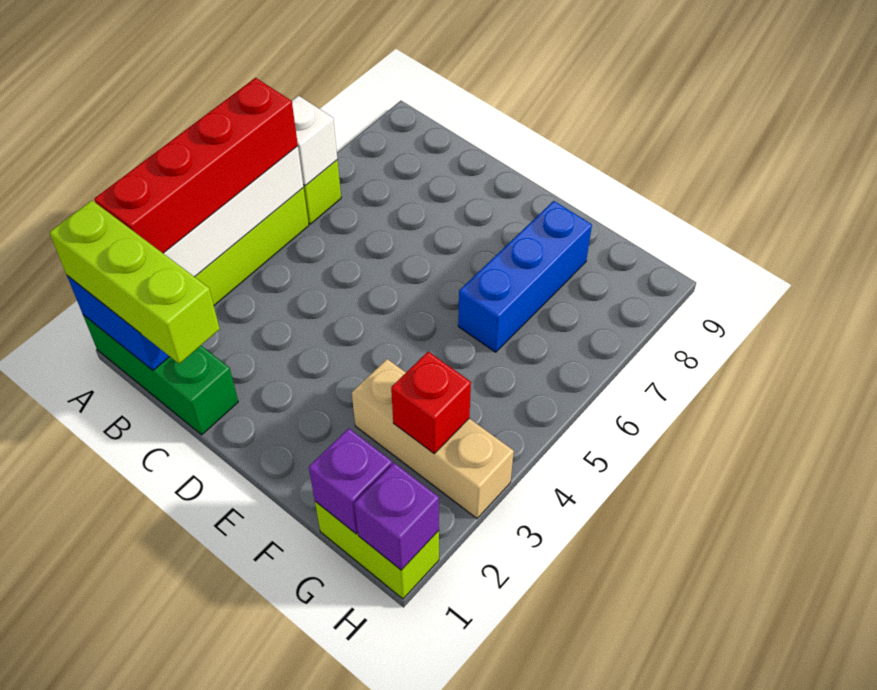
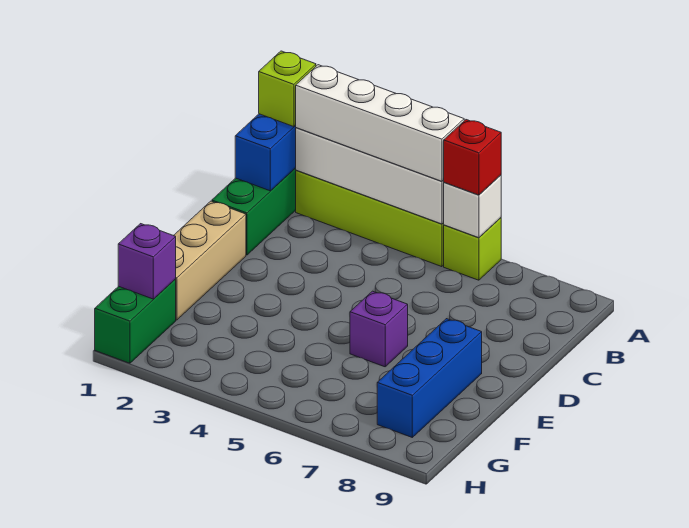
lime 1x3 brick [49,200,220,364] -> lime 1x1 brick [259,51,316,127]
red 1x4 brick [94,78,298,253] -> white 1x4 brick [295,65,464,181]
tan 1x3 brick [352,359,514,518] -> tan 1x3 brick moved to [174,201,246,320]
blue 1x3 brick [458,201,592,352] -> blue 1x3 brick turned to [377,319,482,437]
lime 1x2 brick [315,501,439,599] -> green 1x2 brick [95,279,176,363]
red 1x1 brick [391,352,471,453] -> red 1x1 brick moved to [444,120,501,195]
purple 1x1 brick [354,463,439,570] -> purple 1x1 brick moved to [350,291,408,367]

